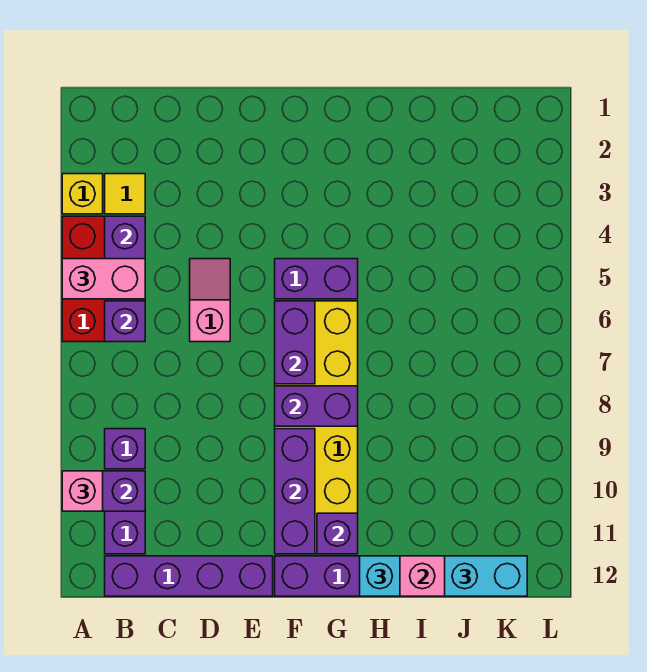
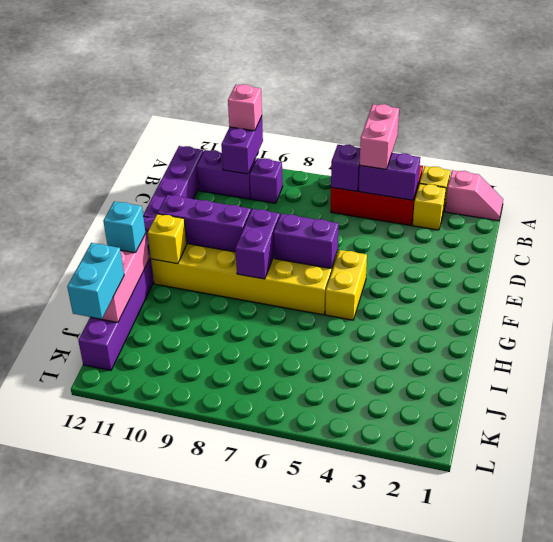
yellow 1x1 tile [105,174,145,214] -> yellow 1x1 brick [413,184,446,230]
pink 1x2 slope [190,259,230,342] -> pink 1x2 slope moved to [445,170,503,221]
purple 1x2 brick [275,259,358,299] -> yellow 1x2 brick [325,250,367,320]
purple 1x1 brick [317,513,358,554] -> yellow 1x1 brick [148,214,187,264]

